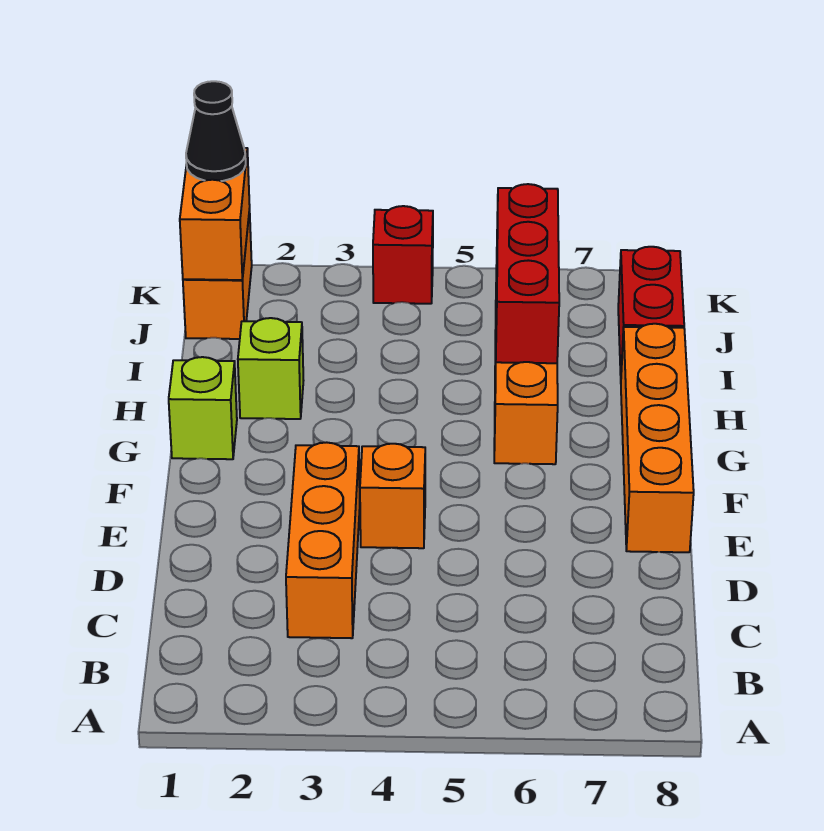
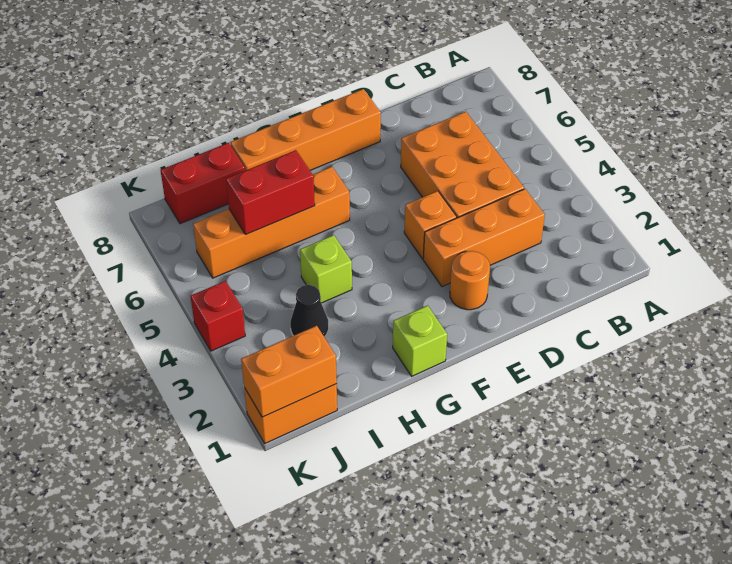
none -> orange 2x3 brick [401,112,524,218]
none -> orange 1x1 round brick [450,251,490,310]
lime 1x1 brick [238,318,304,419] -> lime 1x1 brick moved to [300,235,352,303]
red 1x3 brick [496,184,559,363] -> red 1x2 brick [226,150,315,234]
black 1x1 cone [186,81,246,181] -> black 1x1 cone moved to [290,285,329,337]

